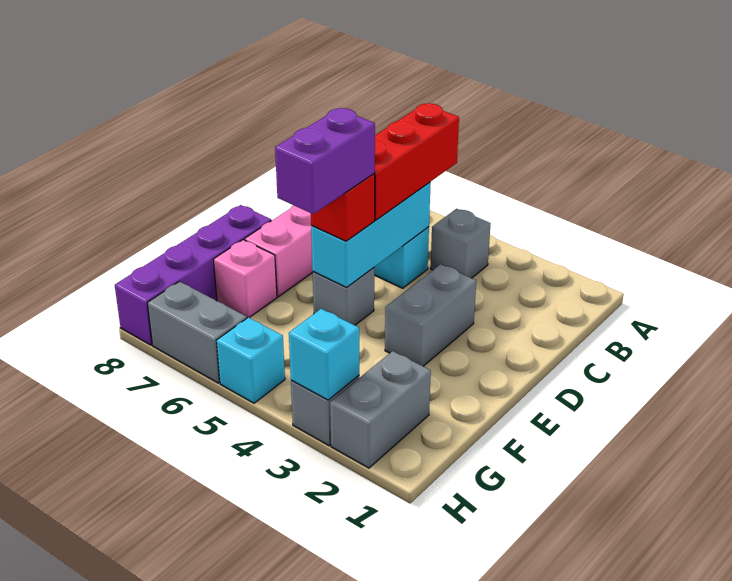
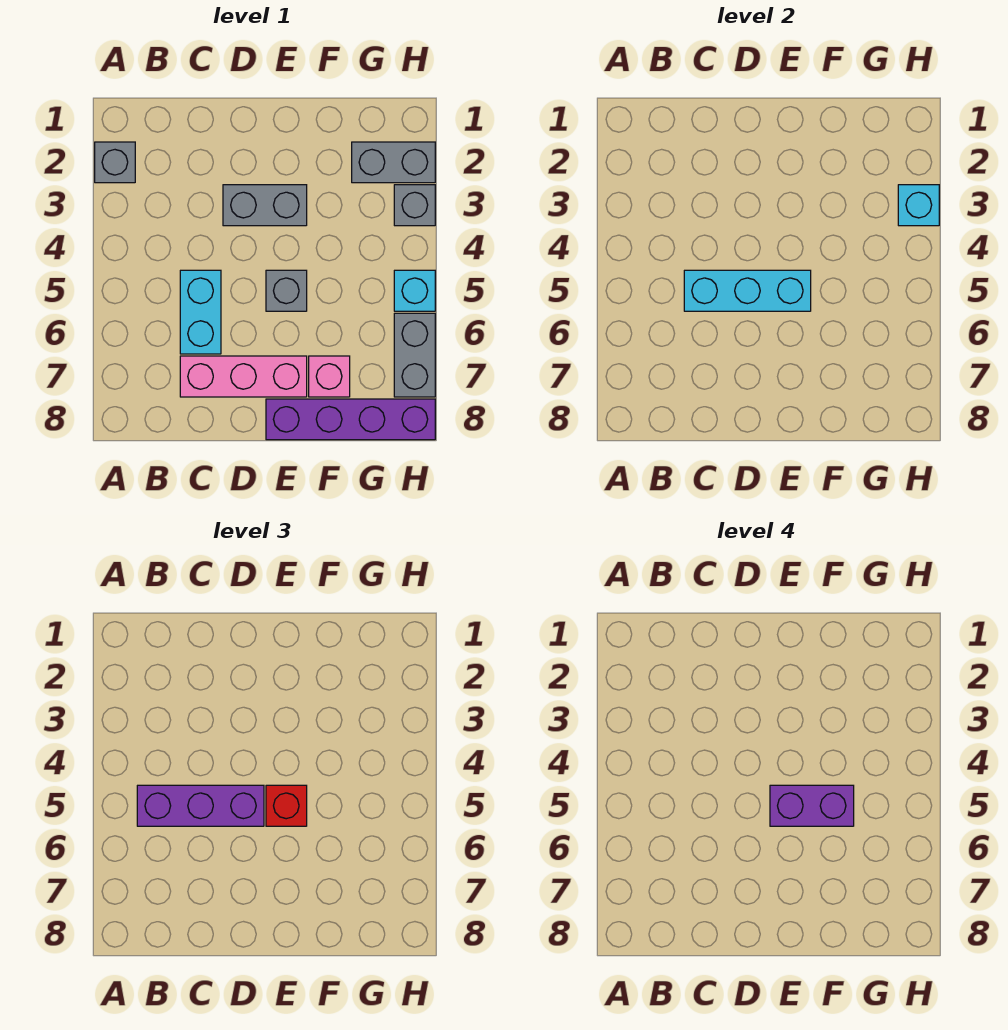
grey 1x1 brick [431,209,491,278] -> grey 1x1 brick moved to [95,142,135,183]
red 1x3 brick [374,103,459,220] -> purple 1x3 brick [137,785,264,826]

